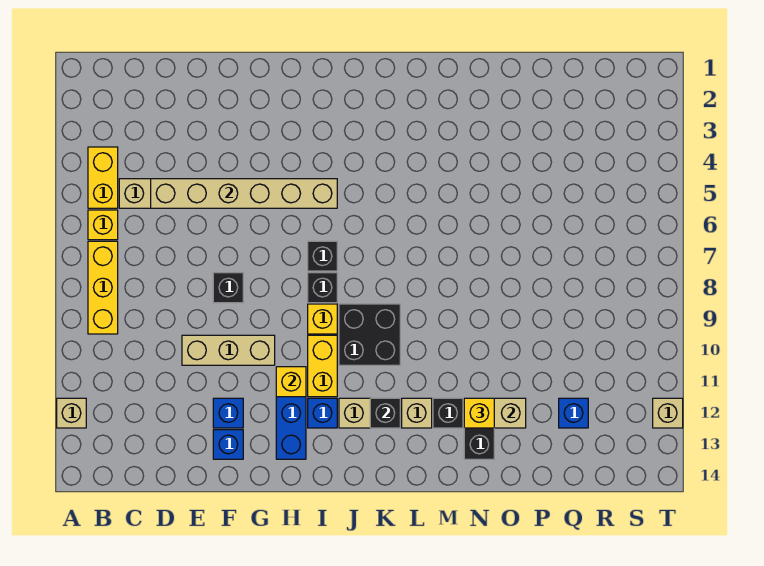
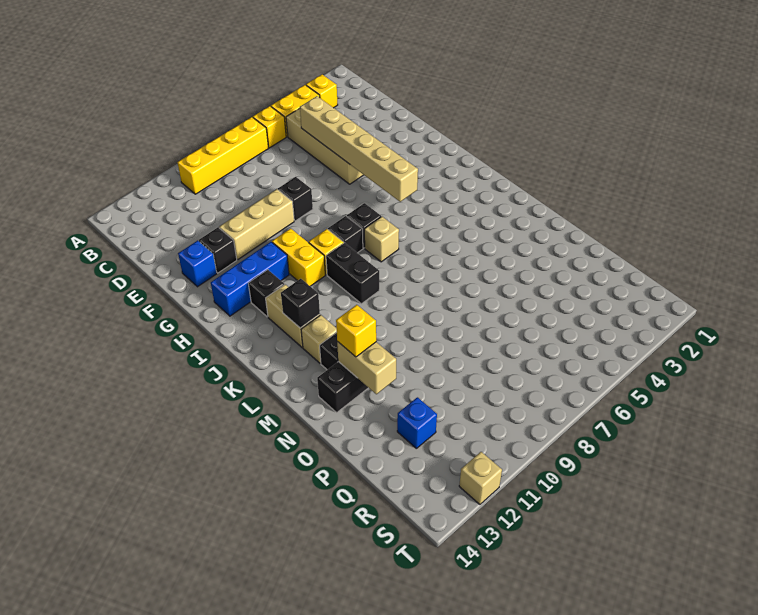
tan 1x1 brick [57,398,86,428] -> tan 1x1 brick moved to [364,217,399,262]
yellow 1x3 brick [88,241,118,334] -> yellow 1x4 brick [178,117,269,194]
tan 1x3 brick [182,335,275,365] -> tan 1x3 brick turned to [219,189,294,259]
blue 1x1 brick [213,398,243,428] -> black 1x1 brick [199,227,237,273]
yellow 1x1 brick [276,367,306,397] -> yellow 1x1 brick moved to [306,75,338,108]
yellow 1x2 brick [308,335,337,397] -> yellow 1x2 brick turned to [272,228,325,286]
blue 1x1 brick [308,398,337,428] -> black 1x1 brick [248,270,284,317]
black 2x2 brick [339,304,400,365] -> black 1x2 brick [326,243,379,304]

